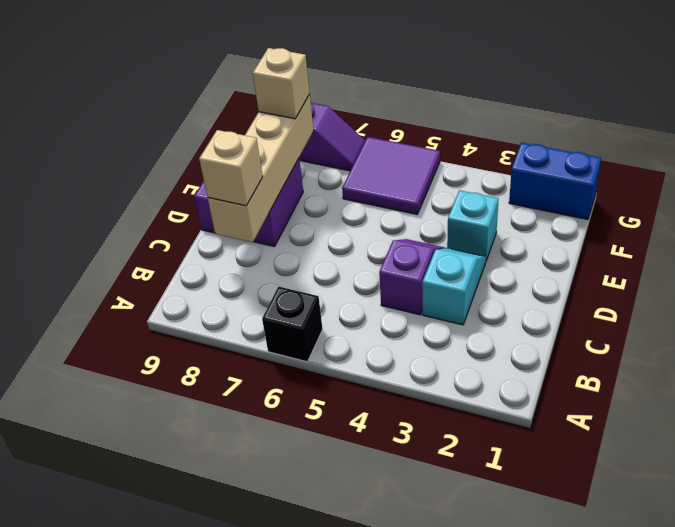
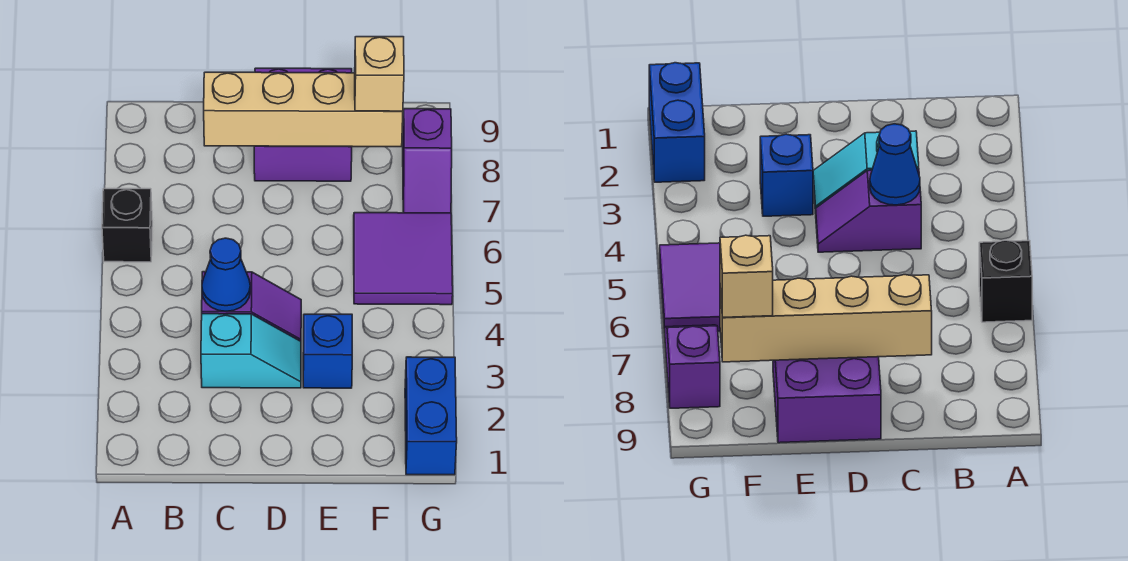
none -> blue 1x1 cone [202,238,250,311]
tan 1x1 brick [199,130,263,206] -> none
cyan 1x1 brick [447,190,499,260] -> blue 1x1 brick [303,314,352,388]

